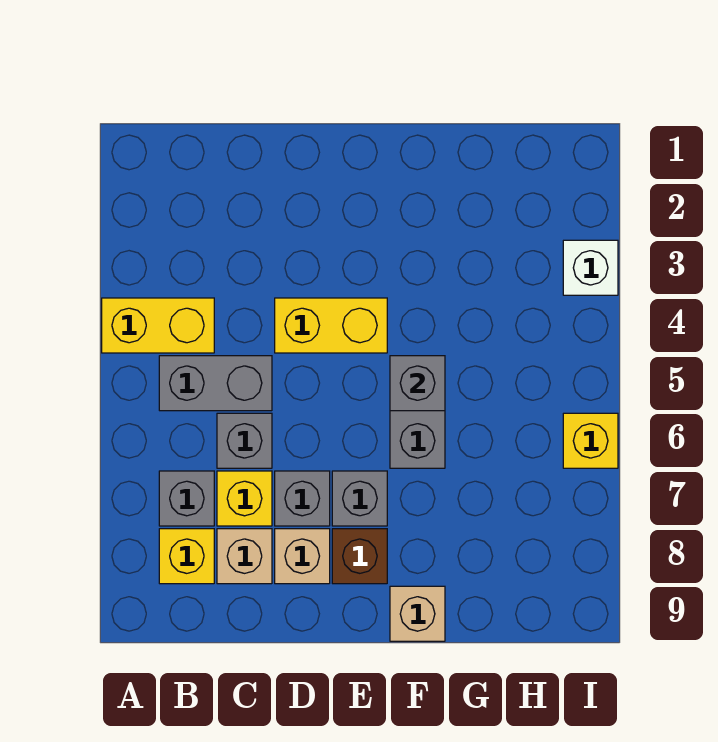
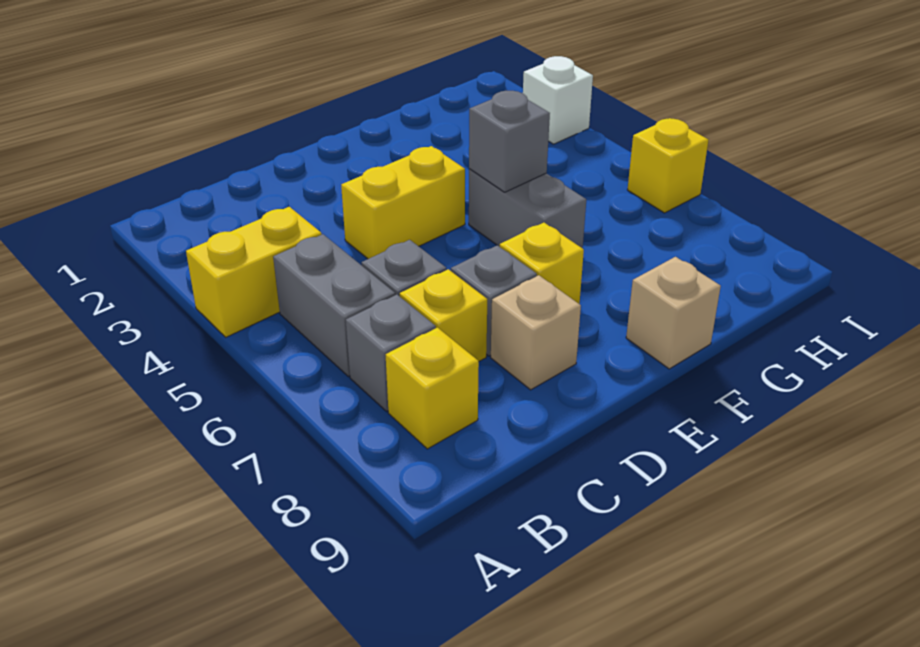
grey 1x2 brick [159,356,272,411] -> grey 1x2 brick turned to [273,234,395,377]
tan 1x1 brick [217,529,272,584] -> none
grey 1x1 brick [332,471,387,526] -> yellow 1x1 brick [500,223,584,304]
brown 1x1 brick [332,529,387,584] -> none

